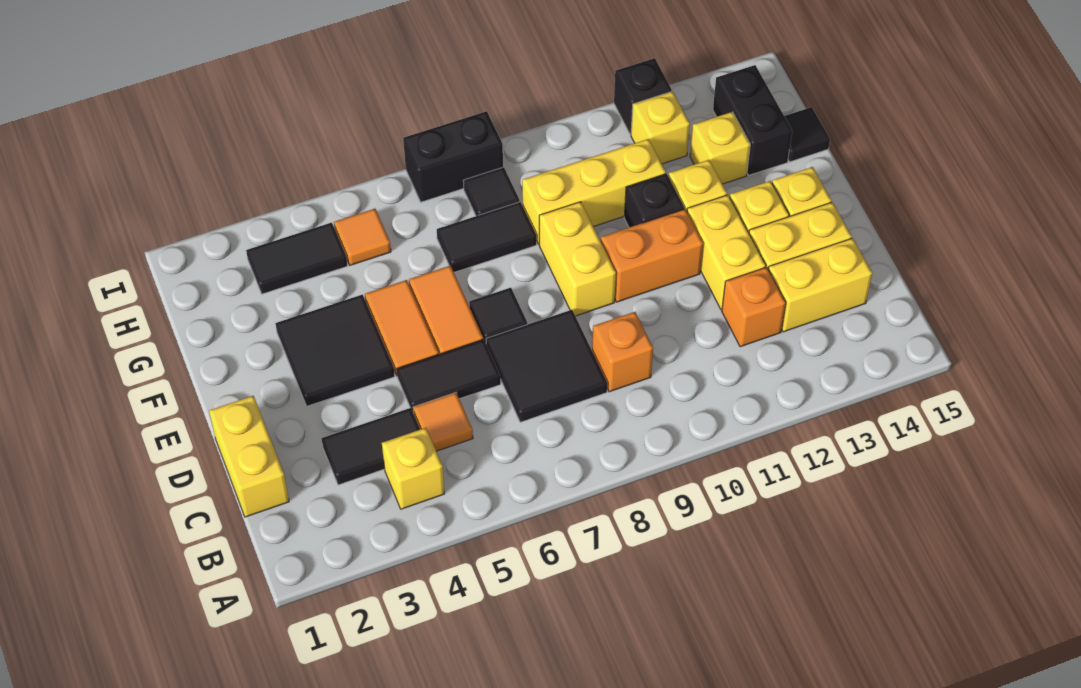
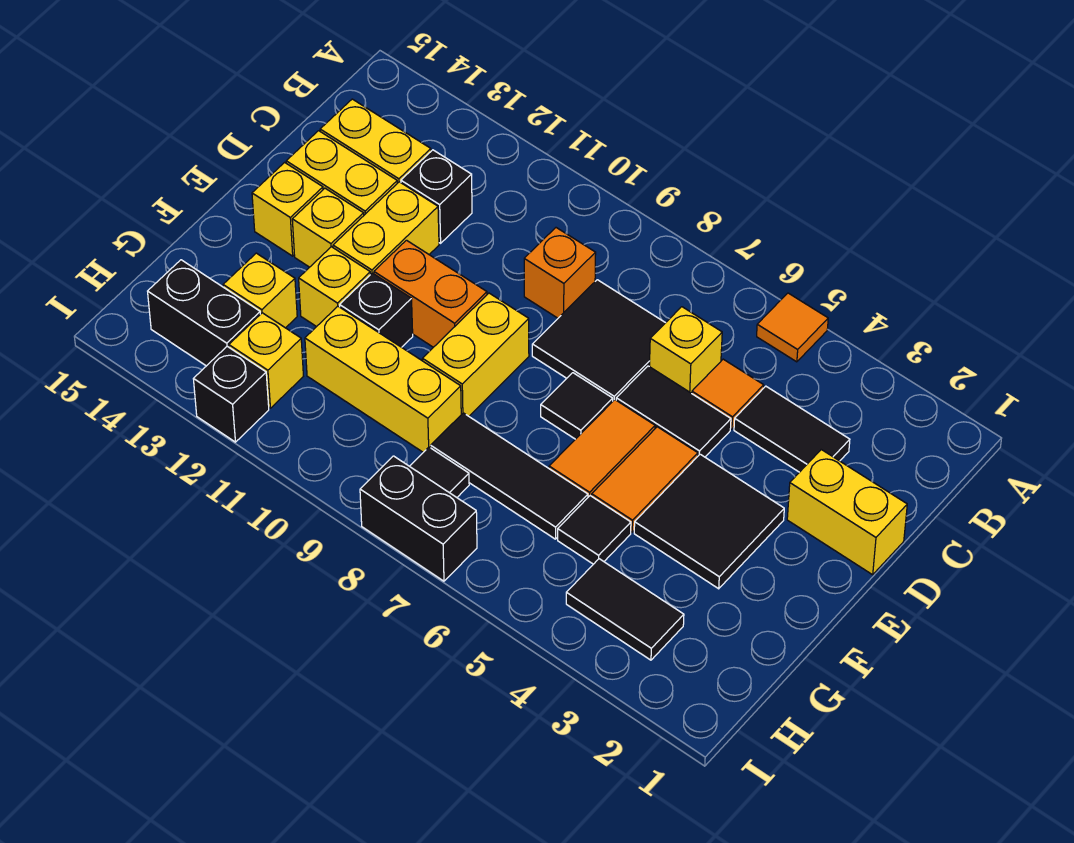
yellow 1x1 brick [382,428,445,509] -> yellow 1x1 brick moved to [649,307,722,393]
yellow 1x2 brick [209,396,289,517] -> yellow 1x2 brick turned to [787,450,907,575]
orange 1x1 brick [722,267,786,347] -> black 1x1 brick [401,150,472,243]
black 1x2 tile [437,202,537,272] -> black 1x3 tile [431,413,588,539]
black 1x2 brick [713,65,792,175] -> black 1x2 brick turned to [148,260,260,366]
black 1x1 tile [784,107,830,162] -> black 1x1 tile moved to [558,496,631,564]
orange 1x1 tile [334,209,391,265] -> orange 1x1 tile moved to [757,293,828,362]

